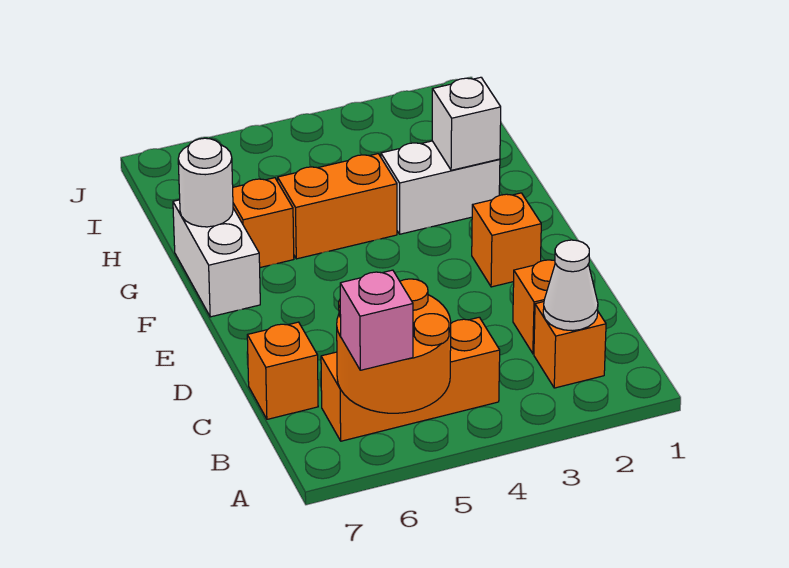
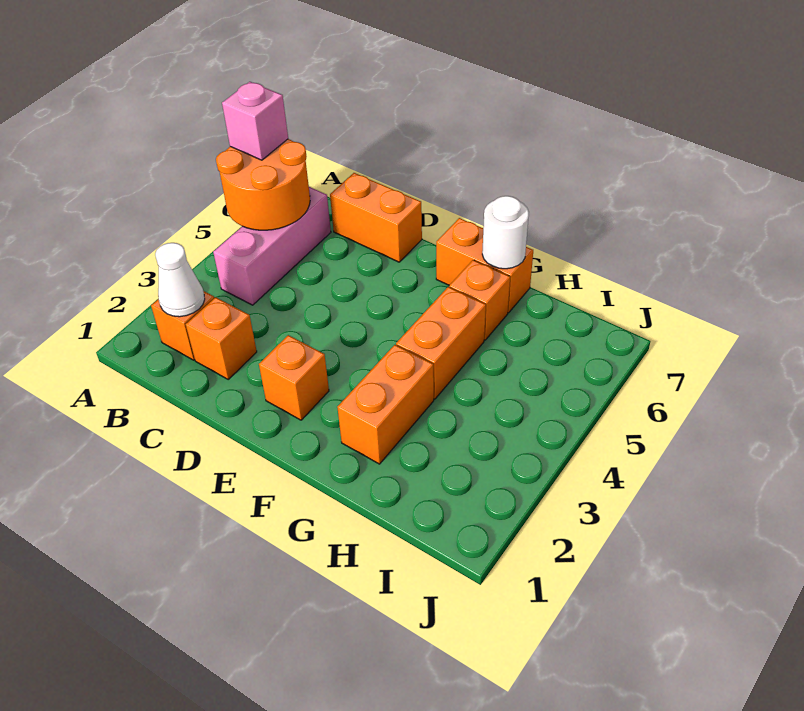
orange 1x3 brick [321,317,500,441] -> pink 1x3 brick [213,187,331,305]
orange 1x1 brick [247,322,318,419] -> orange 1x2 brick [330,173,422,262]
white 1x2 brick [173,200,260,317] -> orange 1x2 brick [436,218,533,313]
white 1x2 brick [381,141,500,234] -> orange 1x2 brick [337,345,434,464]
white 1x1 brick [432,77,501,170] -> none

